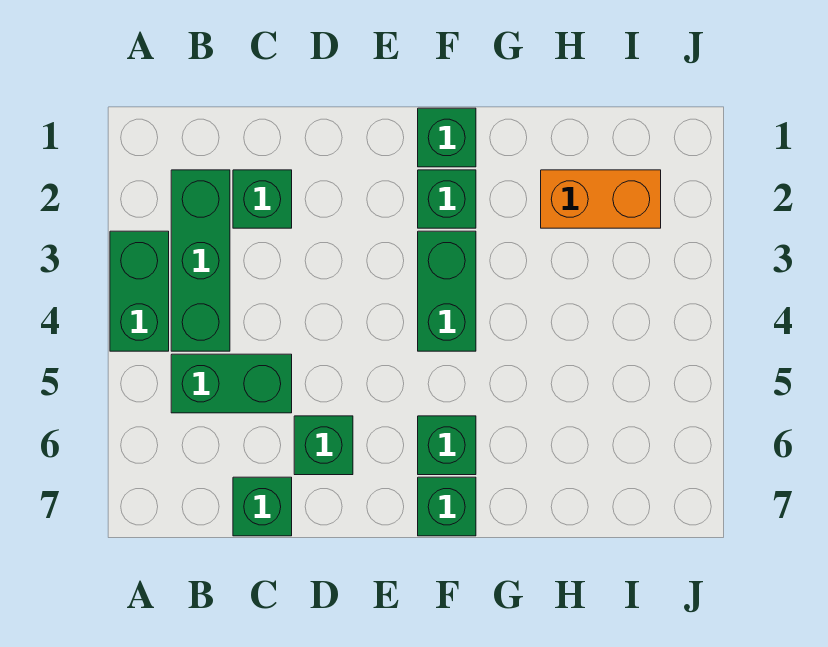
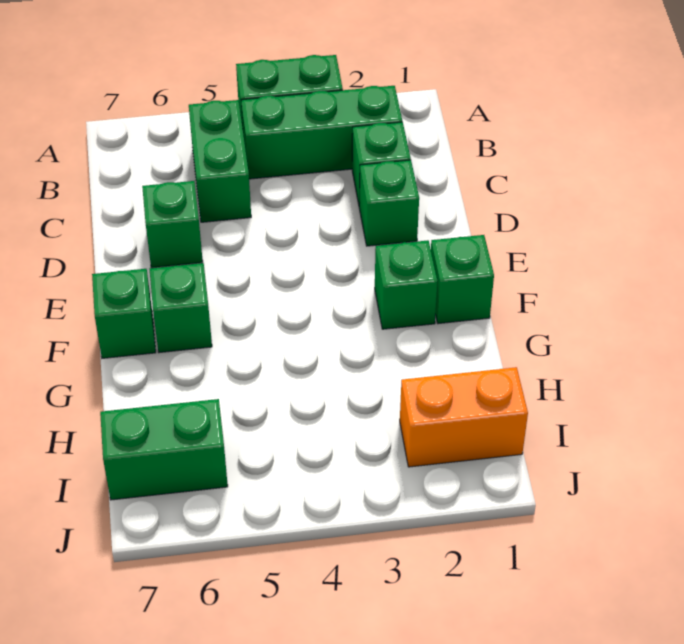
green 1x1 brick [233,477,292,536] -> green 1x1 brick moved to [359,160,419,246]
green 1x2 brick [418,231,476,351] -> green 1x2 brick moved to [100,399,228,500]
orange 1x2 brick [541,170,661,228] -> orange 1x2 brick turned to [400,367,528,467]

